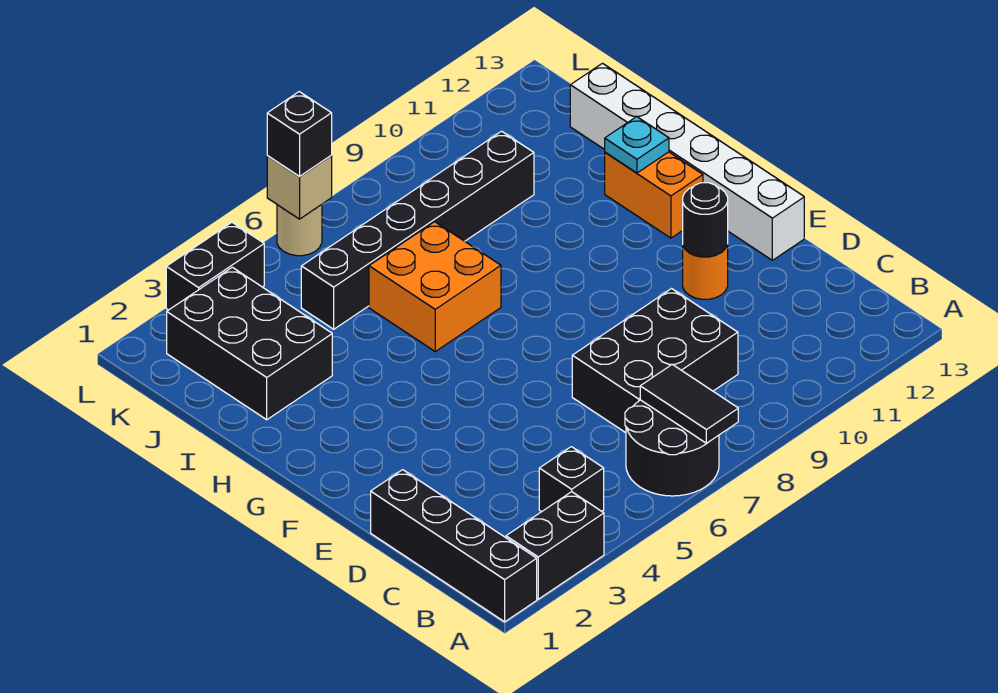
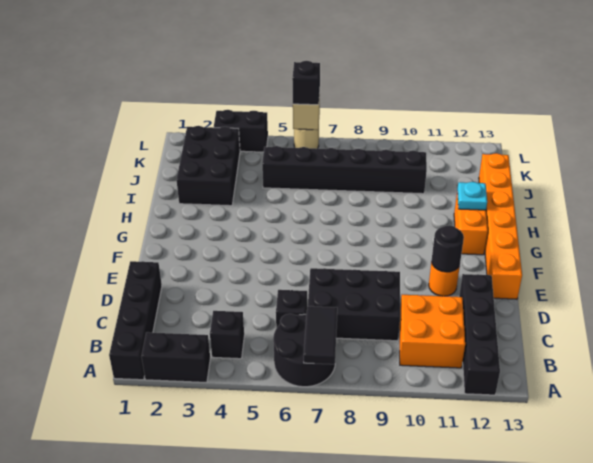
none -> black 1x4 brick [459,274,500,395]
none -> black 1x1 brick [276,290,307,328]
white 1x6 brick [570,63,804,260] -> orange 1x6 brick [479,153,522,299]
orange 2x2 brick [369,222,501,351] -> orange 2x2 brick moved to [399,295,465,368]

